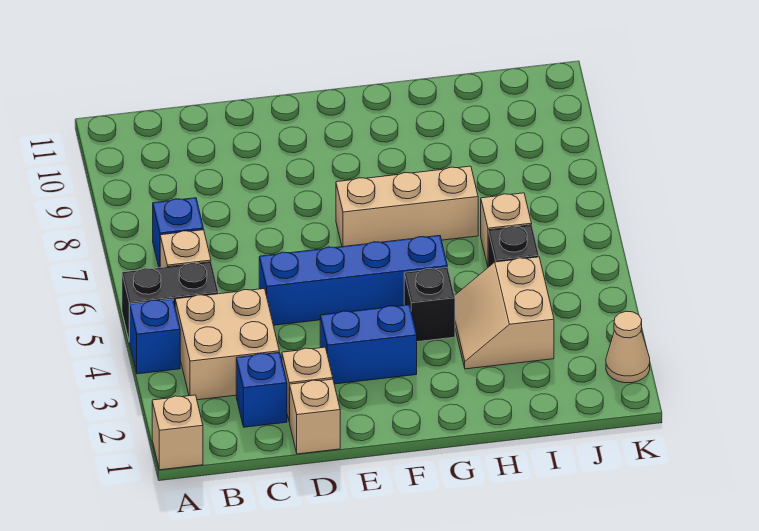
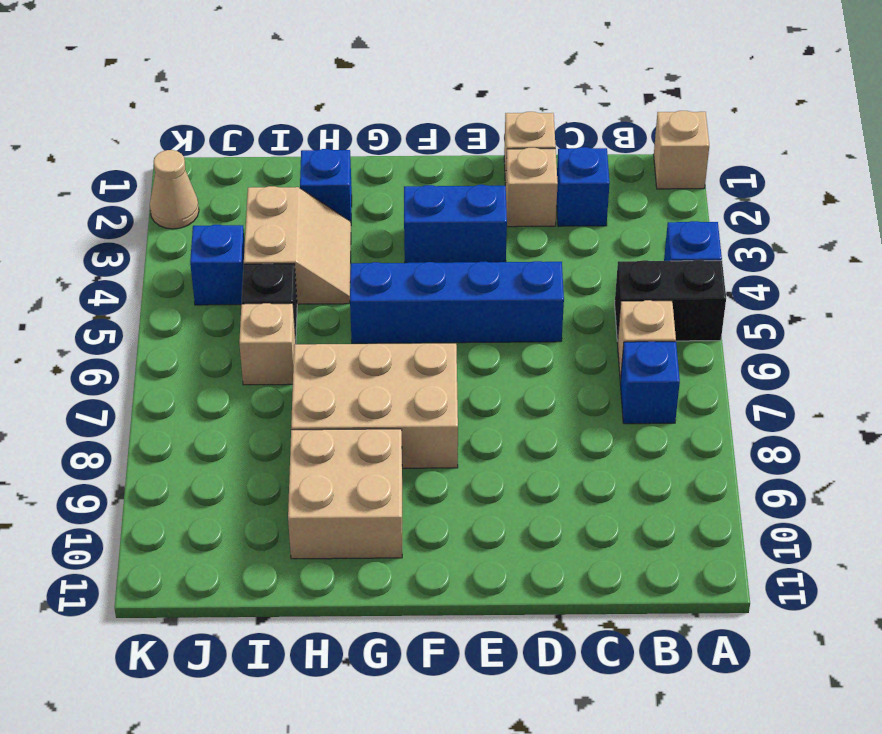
tan 2x2 brick [175,289,279,400] -> tan 2x2 brick moved to [288,429,402,559]
tan 1x3 brick [336,166,478,247] -> tan 2x3 brick [291,343,458,468]
black 1x1 brick [404,267,455,342] -> none
none -> blue 1x1 brick [300,149,352,222]
none -> blue 1x1 brick [190,225,245,305]

